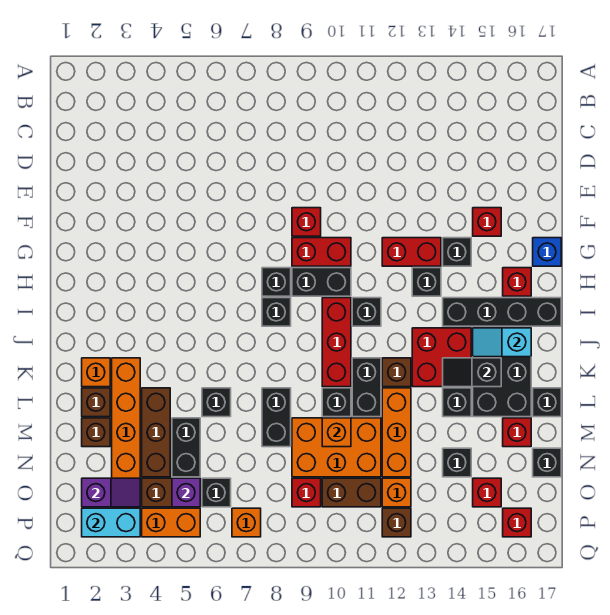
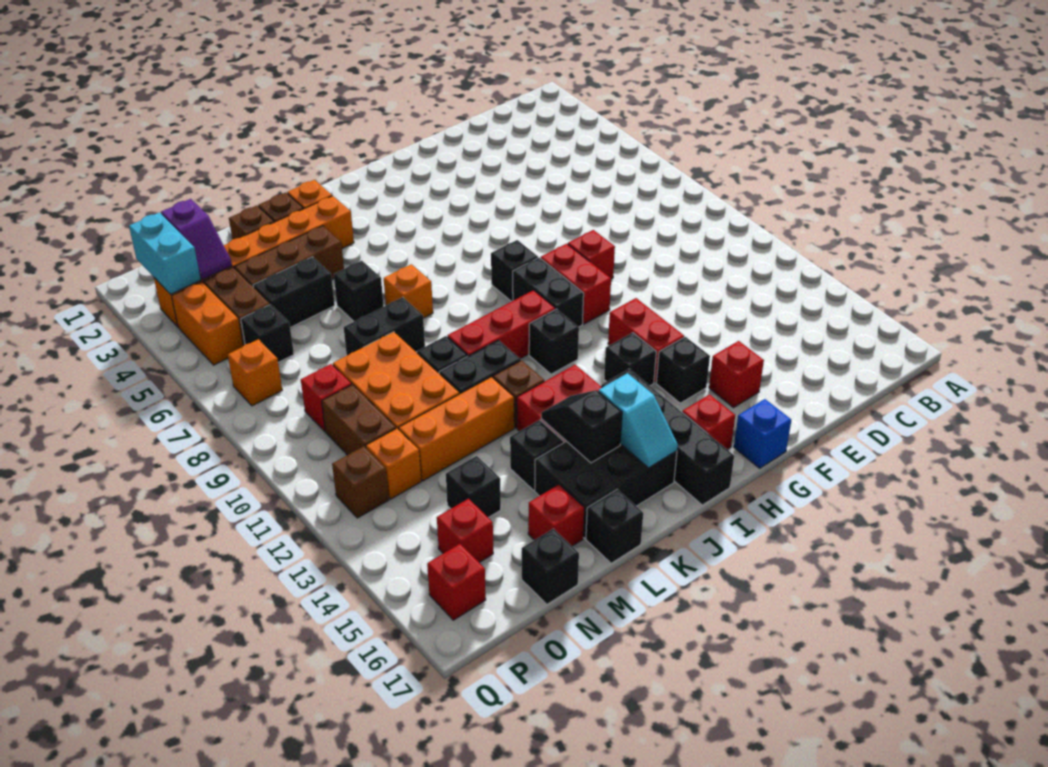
black 1x1 brick [262,298,291,326] -> none
cyan 1x2 slope [473,328,531,357] -> cyan 1x2 slope turned to [598,373,678,468]
orange 1x1 brick [322,418,351,447] -> orange 1x1 brick moved to [384,264,433,318]
purple 1x1 brick [172,478,200,507] -> none

